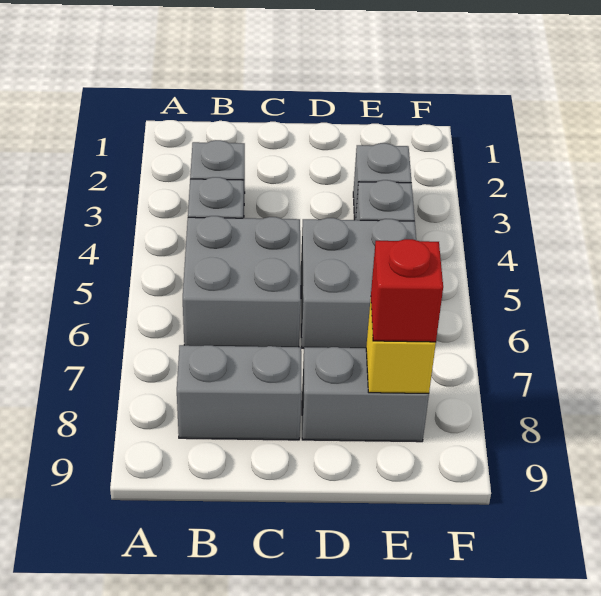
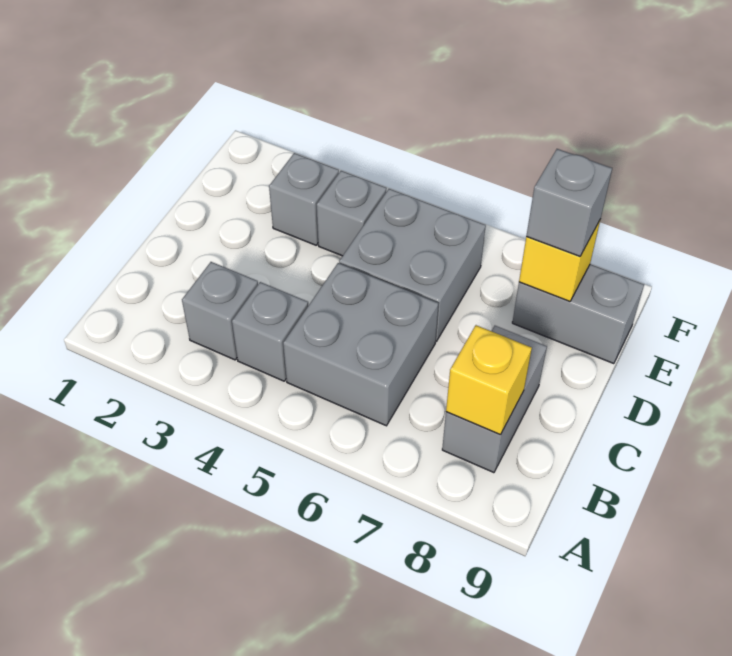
none -> yellow 1x1 brick [446,325,532,435]
grey 1x2 brick [302,347,429,442] -> grey 1x2 brick turned to [512,264,644,364]
red 1x1 brick [371,239,443,342] -> grey 1x1 brick [526,149,612,256]

